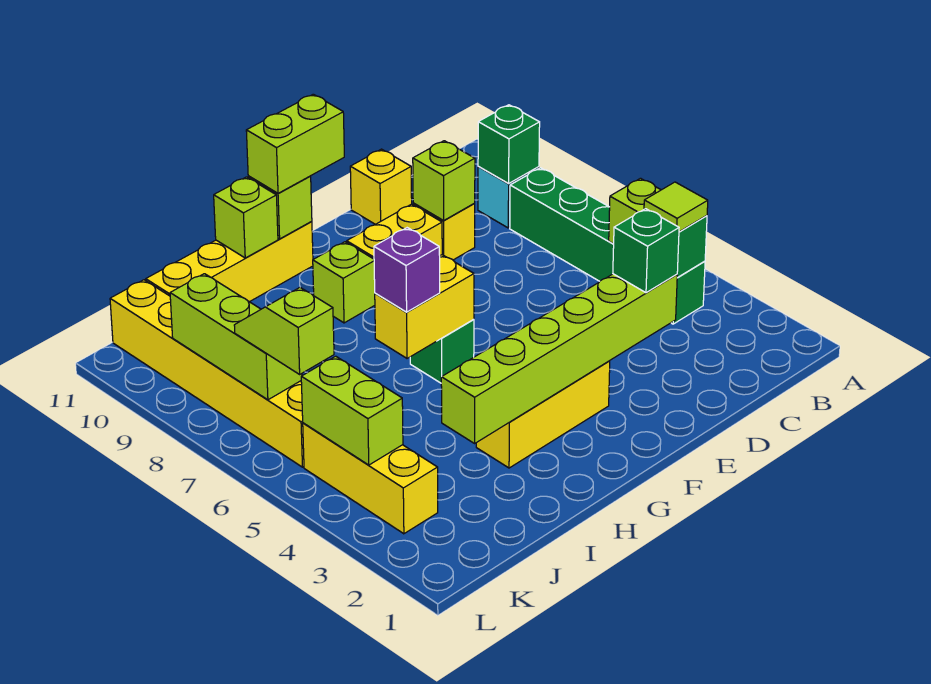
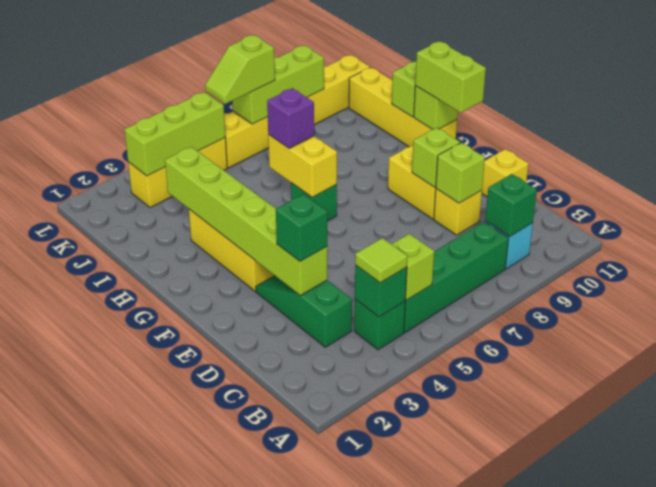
none -> green 1x3 slope [256,276,352,347]
lime 1x1 brick [313,242,375,323] -> lime 1x1 brick moved to [412,128,460,187]
lime 1x2 brick [301,356,403,465] -> lime 1x3 brick [124,92,225,176]
lime 1x2 slope [234,288,334,374] -> lime 1x2 slope turned to [205,35,275,104]

